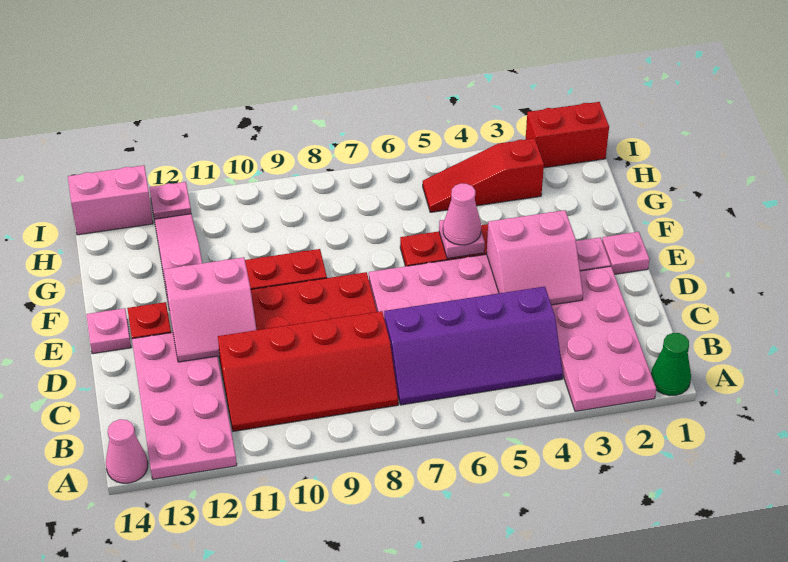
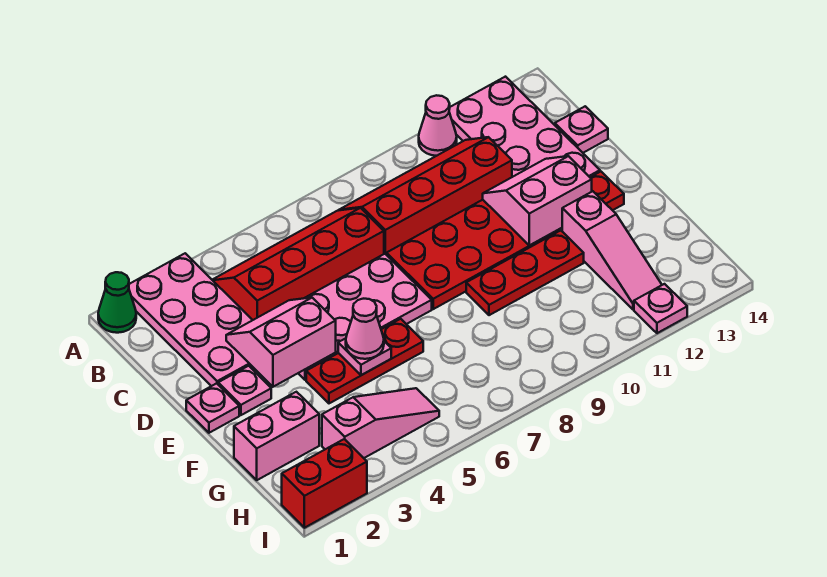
pink 1x1 cone [106,419,148,483] -> pink 1x1 cone moved to [419,95,457,156]
purple 2x4 slope [384,287,563,405] -> red 2x4 slope [212,208,384,320]
pink 1x1 plate [86,308,131,354] -> pink 1x1 plate moved to [555,106,608,153]
red 1x3 slope [423,138,544,212] -> pink 1x3 slope [322,388,439,458]
pink 1x2 brick [68,165,153,235] -> pink 1x2 brick moved to [234,392,319,480]

